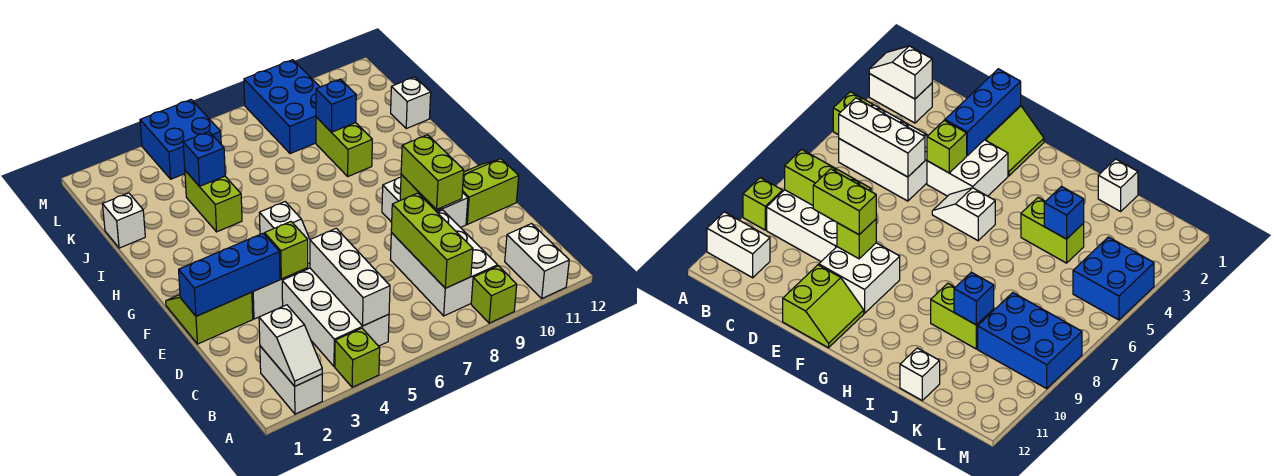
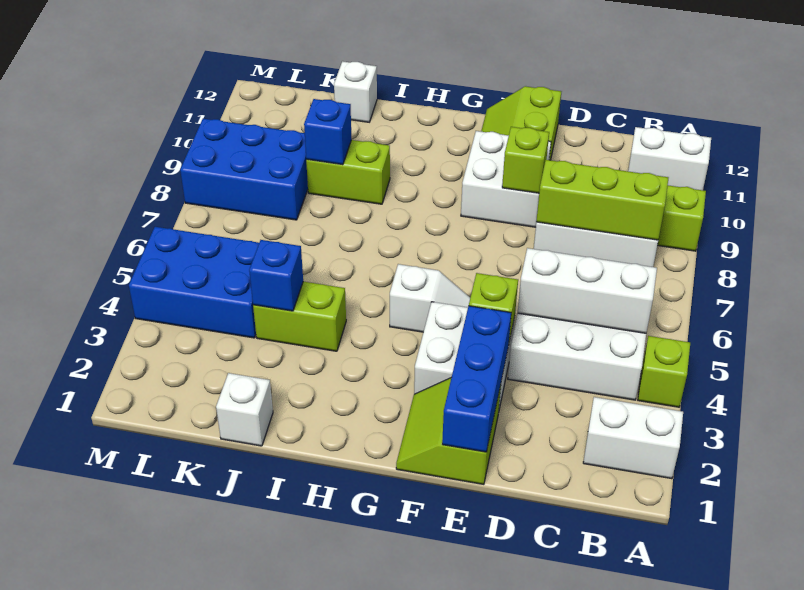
white 1x2 slope [259,305,322,386] -> none
lime 1x2 brick [401,135,464,209] -> none
blue 2x2 brick [140,100,221,179] -> blue 2x3 brick [129,227,259,338]

